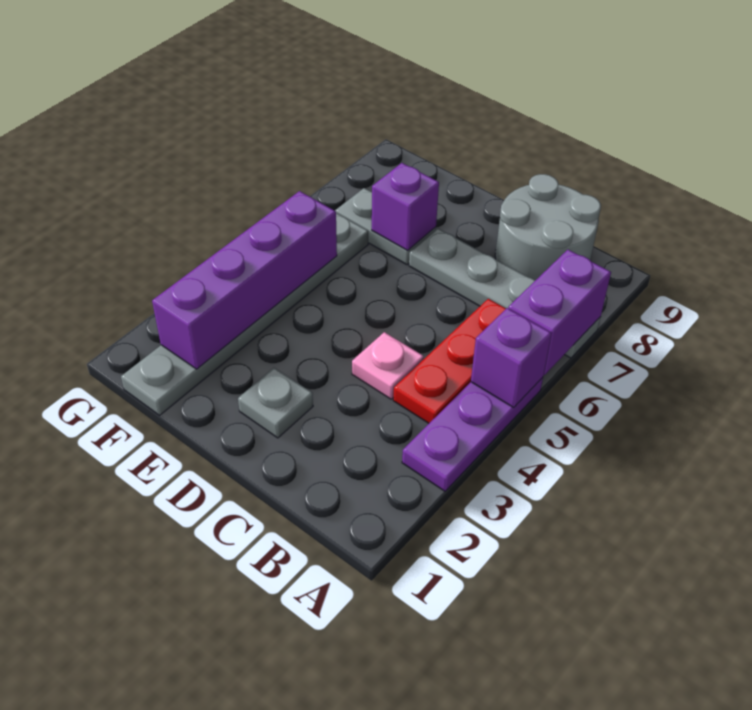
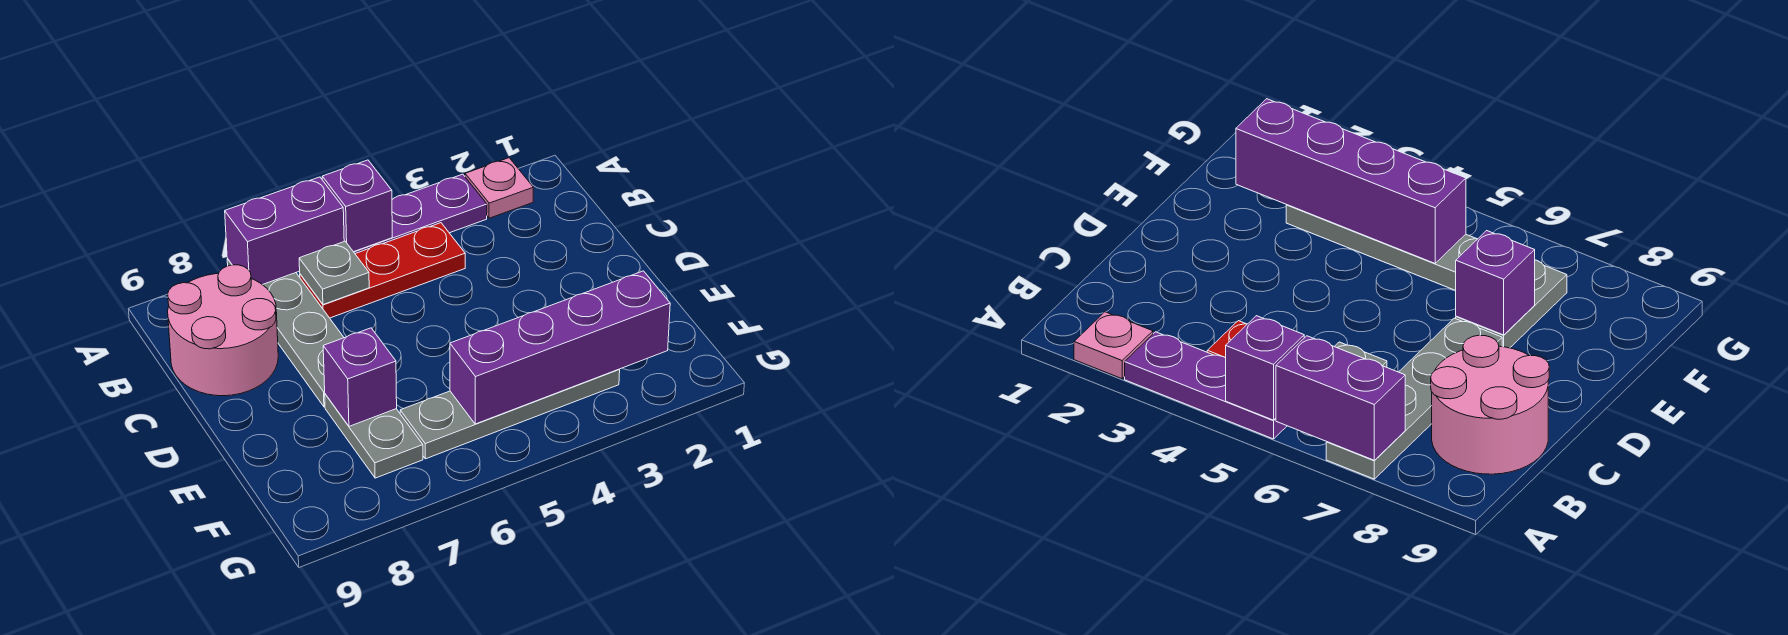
grey 2x2 round brick [495,174,601,280] -> pink 2x2 round brick [168,265,278,396]
pink 1x1 plate [352,332,424,399] -> pink 1x1 plate moved to [465,158,533,218]
grey 1x1 plate [238,368,313,438] -> grey 1x1 plate moved to [299,241,369,305]
grey 1x6 plate [121,213,368,415] -> grey 1x4 plate [400,369,620,459]

